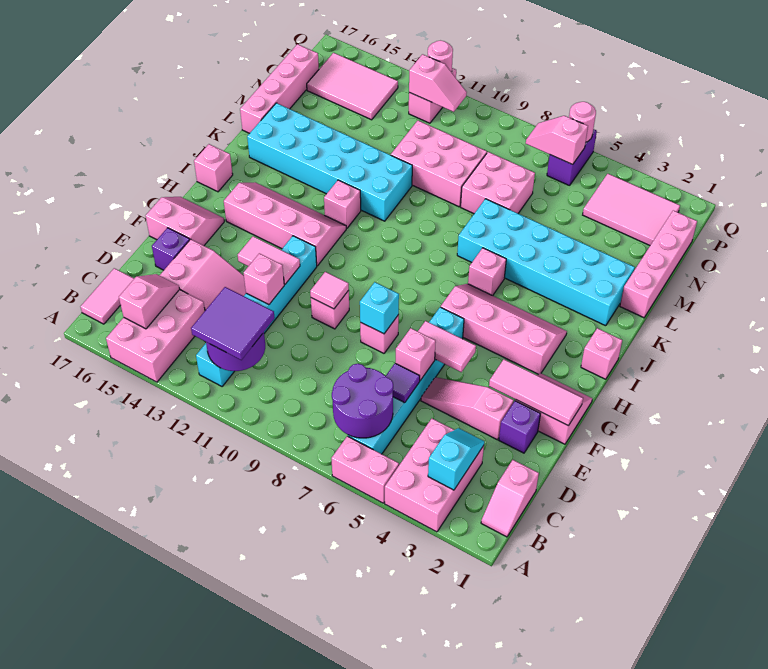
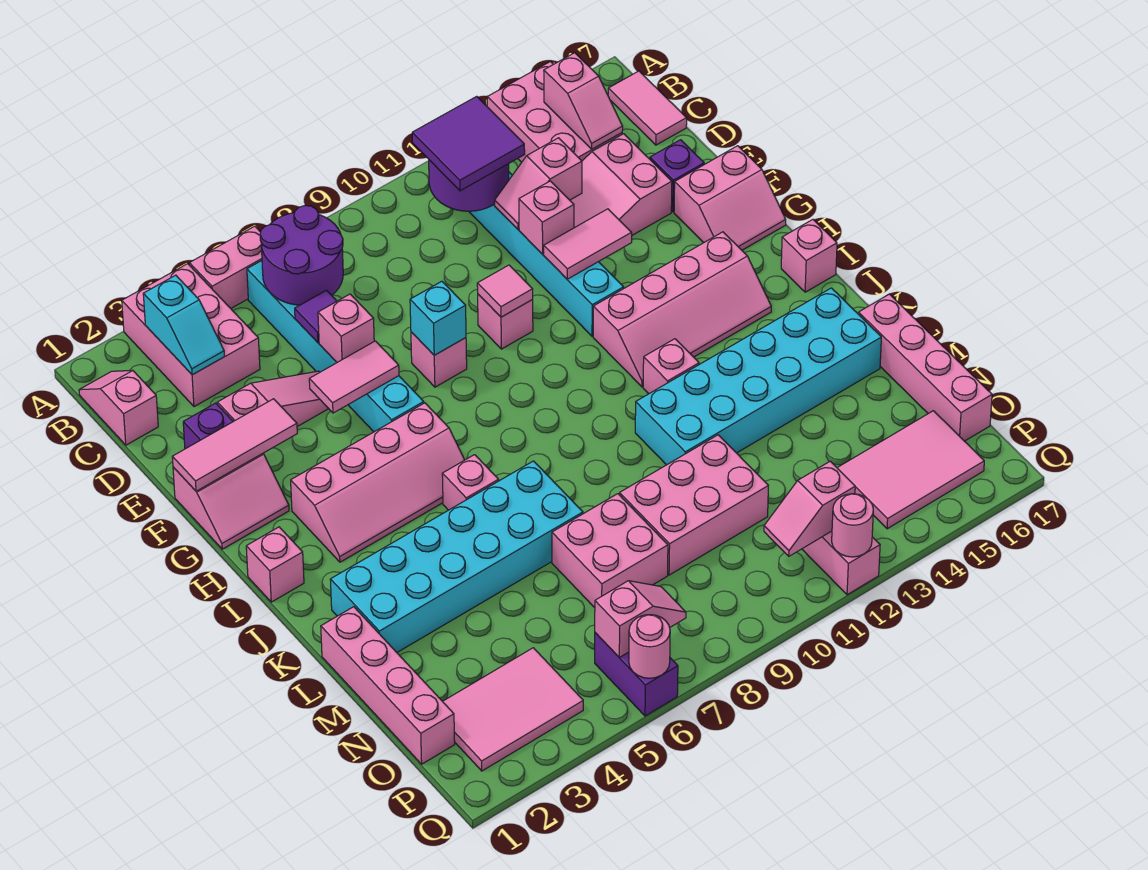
none -> pink 1x2 slope [495,138,582,229]

